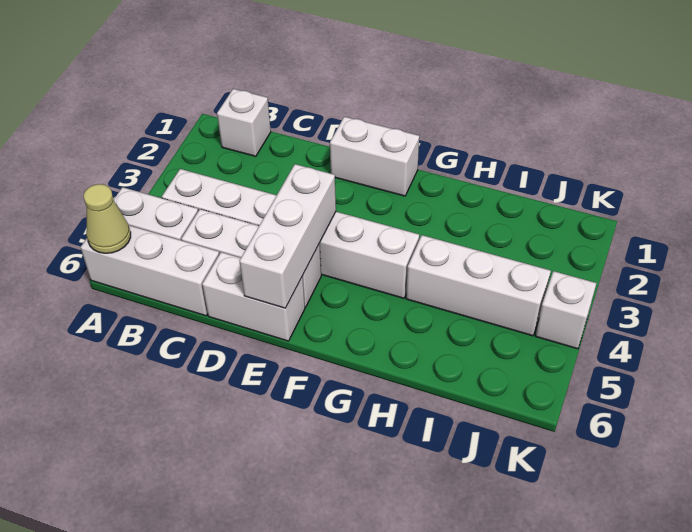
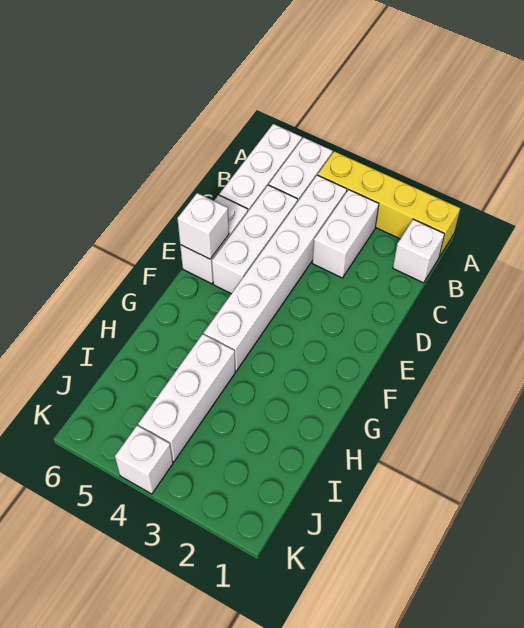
none -> yellow 1x4 brick [318,151,460,257]
tan 1x1 cone [84,184,131,253] -> none
white 1x2 brick [330,117,419,196] -> white 1x2 brick moved to [312,190,379,278]
white 1x3 brick [240,164,336,308] -> white 1x1 brick [177,193,229,259]

